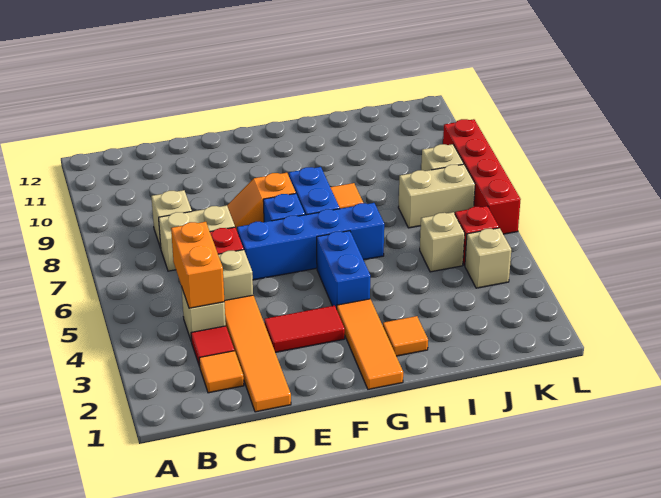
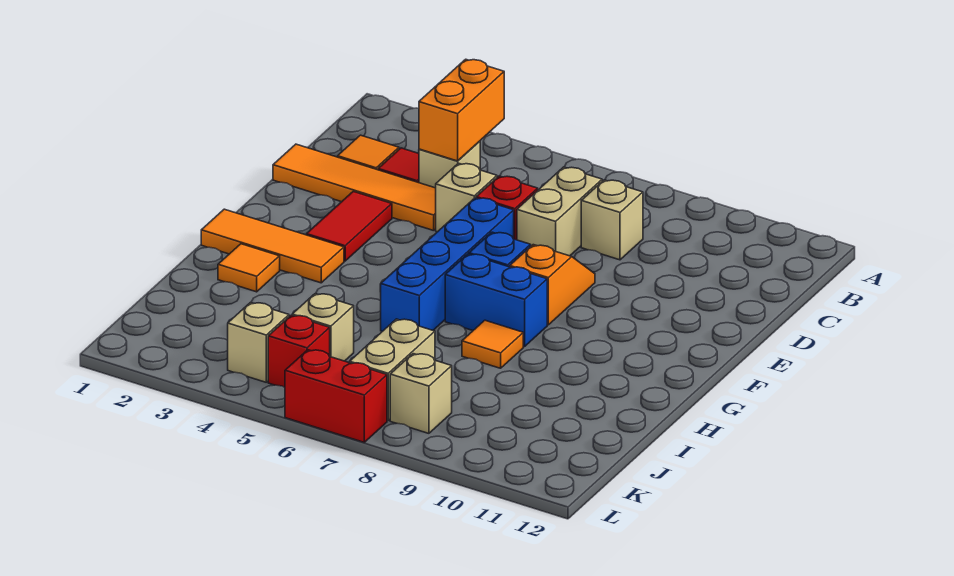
orange 1x2 brick [171,222,224,308] -> orange 1x2 brick turned to [419,59,504,161]
blue 1x2 brick [317,231,370,309] -> none
red 1x4 brick [443,119,521,234] -> red 1x2 brick [285,350,387,442]

